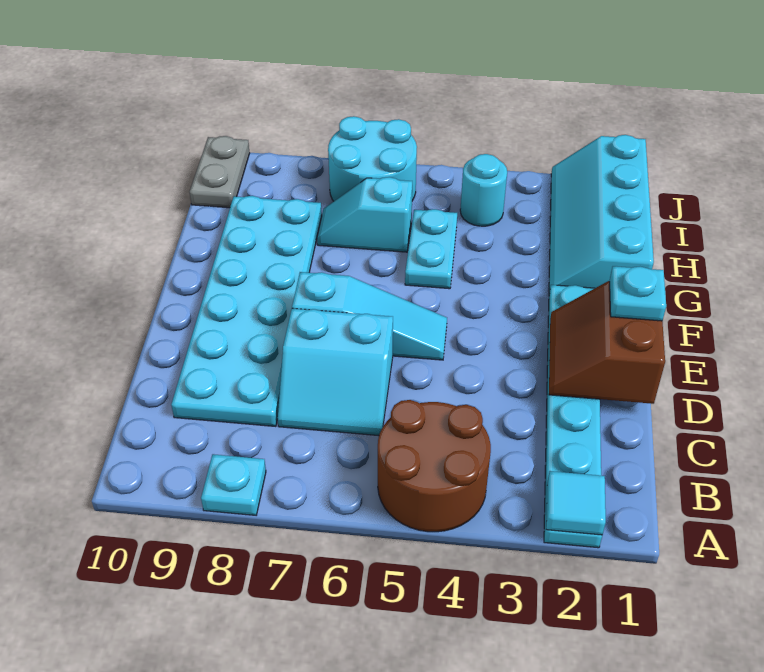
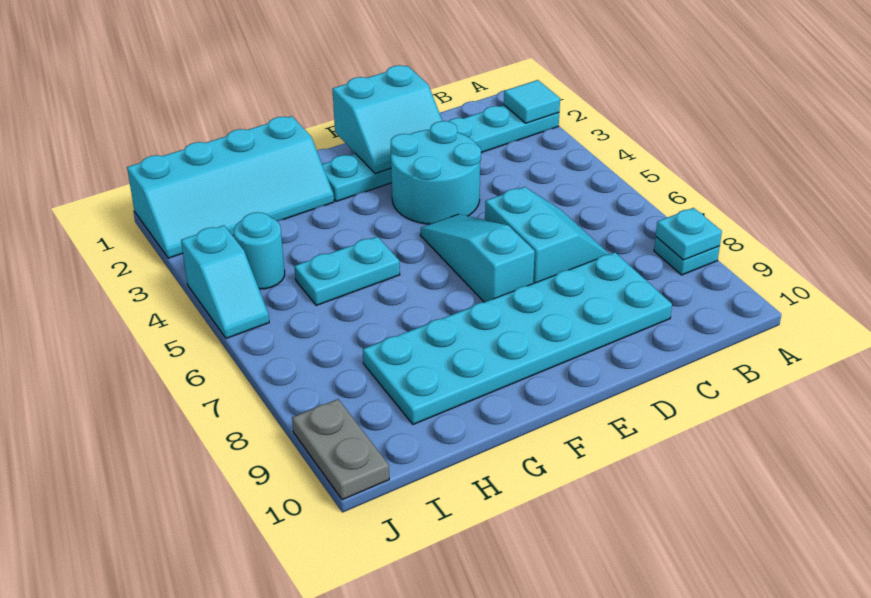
brown 2x2 round brick [378,400,491,532] -> none
brown 2x2 slope [549,281,665,404] -> cyan 2x2 slope [333,65,442,174]
cyan 1x1 plate [610,266,666,321] -> cyan 1x1 plate moved to [656,208,722,260]
cyan 1x2 slope [317,177,412,252] -> cyan 1x2 slope moved to [181,225,269,338]
cyan 2x2 round brick [328,116,417,201] -> cyan 2x2 round brick moved to [391,121,481,224]
grey 1x2 plate [190,136,250,208] -> grey 1x2 plate turned to [292,399,389,500]

